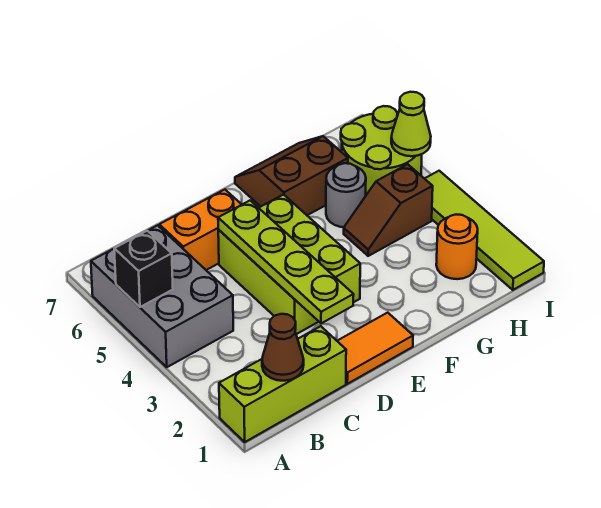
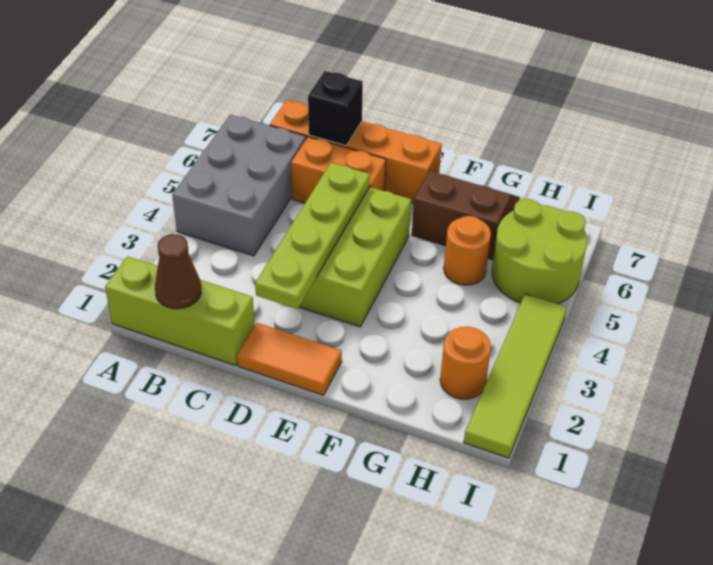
black 1x1 brick [114,231,173,307] -> black 1x1 brick moved to [308,71,363,146]
none -> orange 1x4 brick [270,100,442,203]
brown 1x2 slope [344,164,433,256] -> none
grey 1x1 round brick [326,163,366,227] -> orange 1x1 round brick [444,216,491,285]
lime 1x1 cone [391,92,431,156] -> none

